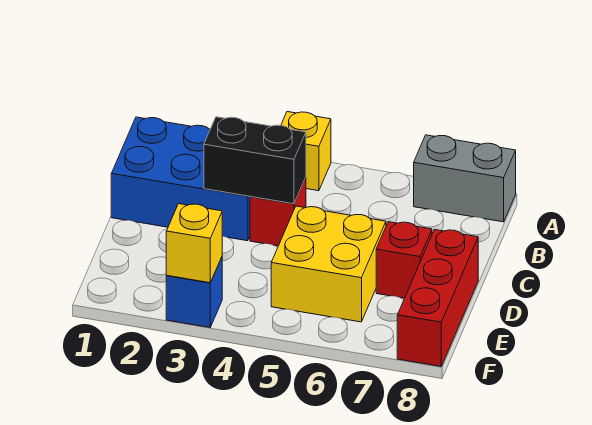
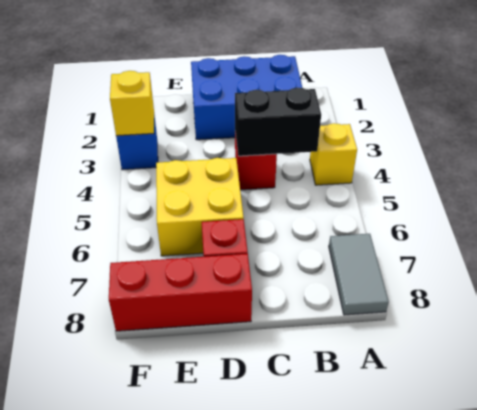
grey 1x2 brick [414,135,516,222] -> grey 1x2 tile [329,234,389,315]
blue 2x3 brick [111,117,250,241] -> blue 2x3 brick turned to [191,55,302,140]
black 1x2 brick [204,117,306,204] -> black 1x2 brick turned to [235,88,321,156]

